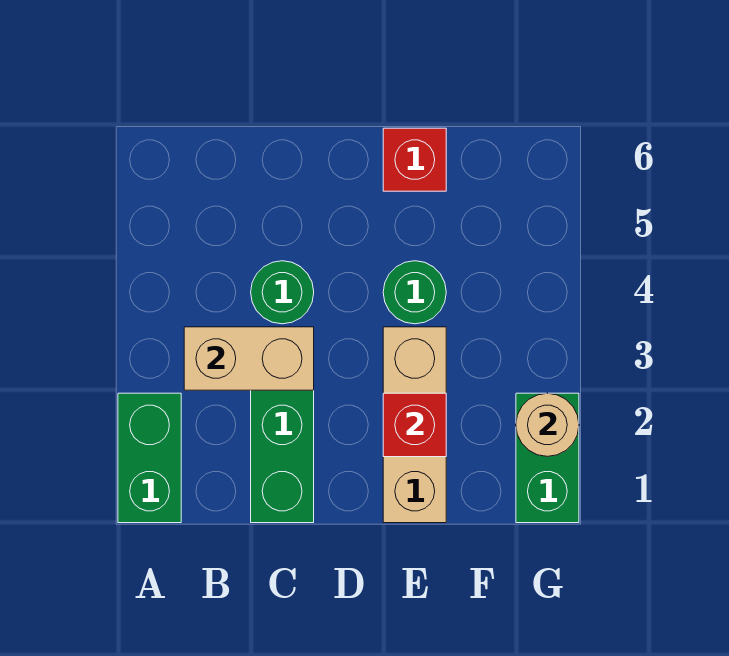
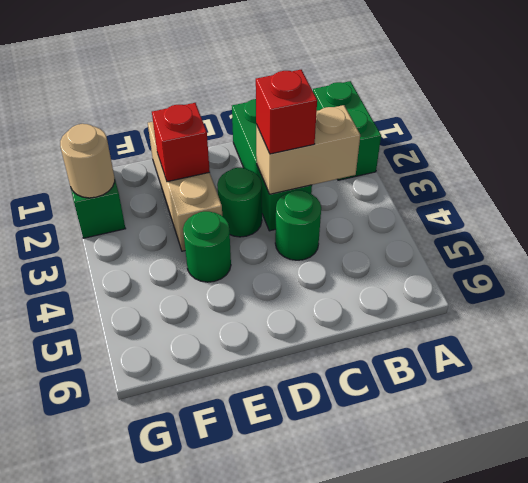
none -> green 1x1 round brick [217,168,262,237]
red 1x1 brick [383,128,446,191] -> red 1x1 brick moved to [256,70,317,154]

